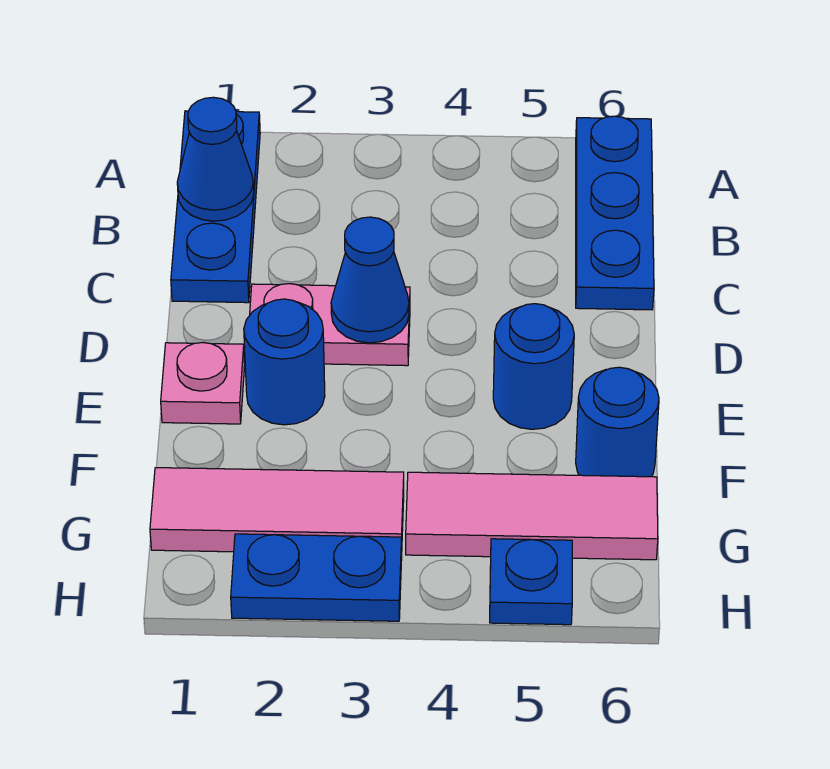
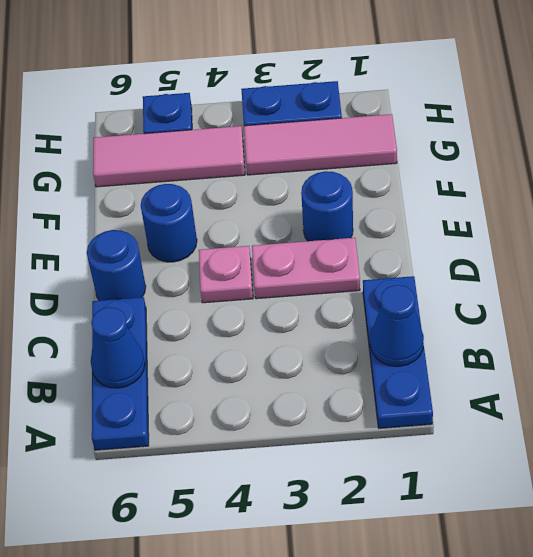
blue 1x1 cone [331,217,409,343] -> blue 1x1 cone moved to [91,307,145,388]
pink 1x1 plate [161,343,245,424] -> pink 1x1 plate moved to [199,246,253,303]
blue 1x1 round brick [576,367,659,477] -> blue 1x1 round brick moved to [87,230,146,301]

